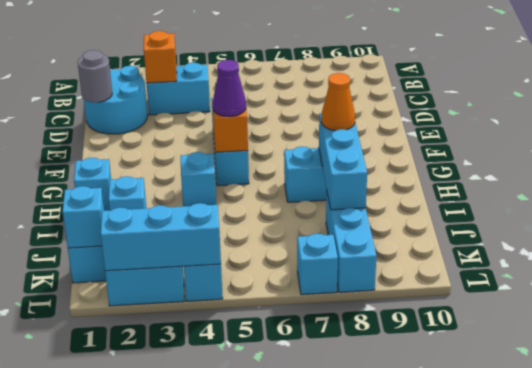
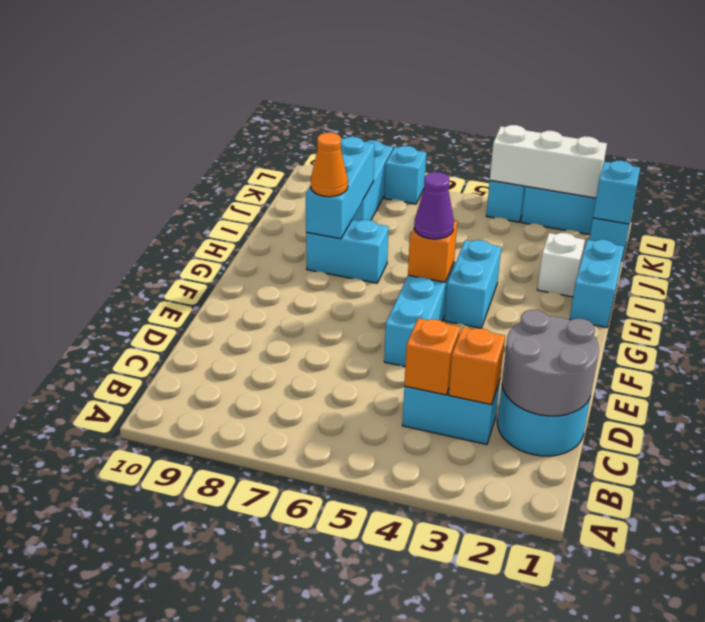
none -> orange 1x1 brick [404,318,460,395]
grey 1x1 round brick [78,50,112,103] -> grey 2x2 round brick [502,310,599,416]
cyan 1x1 brick [74,158,111,211] -> cyan 1x2 brick [570,240,624,327]
cyan 1x1 brick [181,152,216,206] -> cyan 1x2 brick [444,240,501,328]
cyan 1x1 brick [109,176,146,210] -> white 1x1 brick [537,233,585,297]
cyan 1x3 brick [101,203,221,271] -> white 1x3 brick [490,125,607,198]

